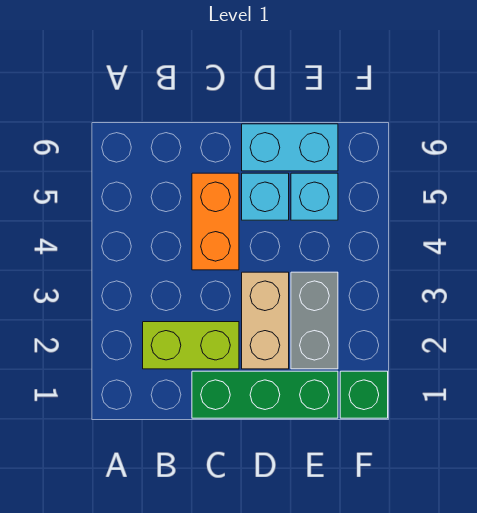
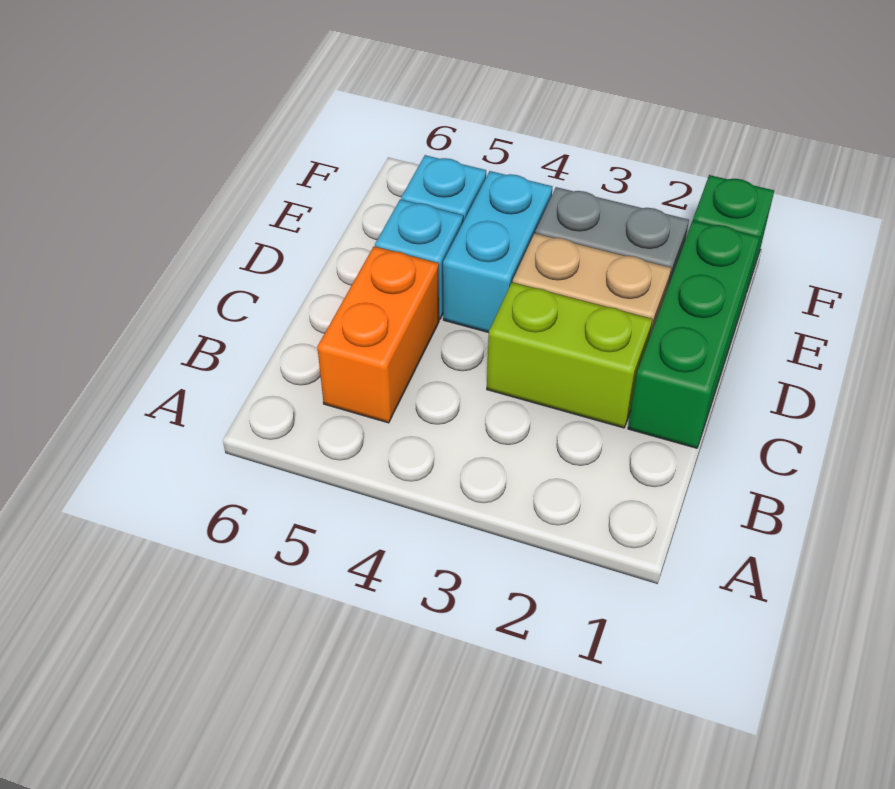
lime 1x2 brick [143,322,239,369] -> lime 1x2 brick turned to [487,282,652,428]
orange 1x2 brick [192,173,239,270] -> orange 1x2 brick turned to [317,246,439,423]
cyan 1x2 brick [242,124,338,171] -> cyan 1x2 brick moved to [443,171,552,333]

